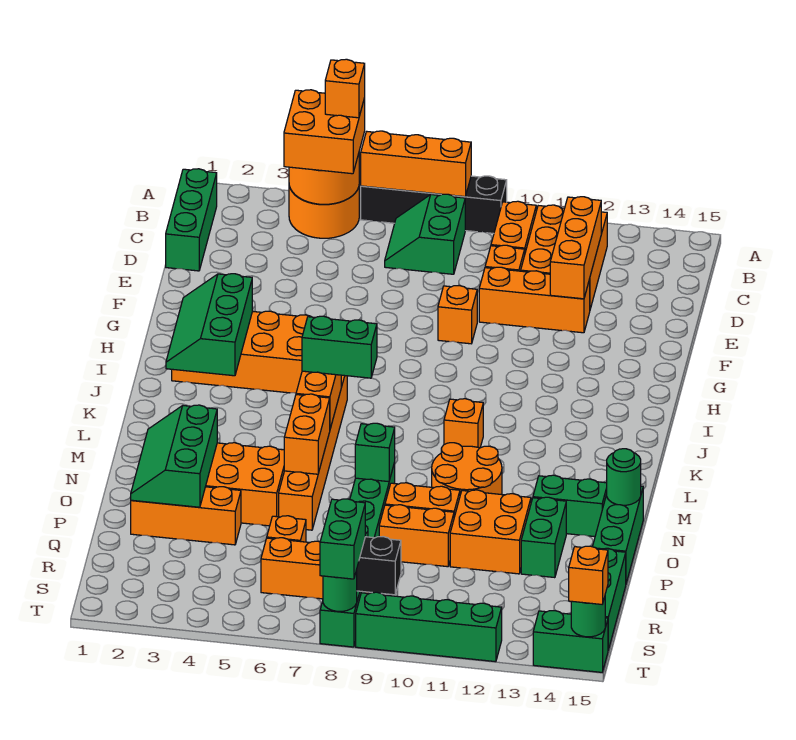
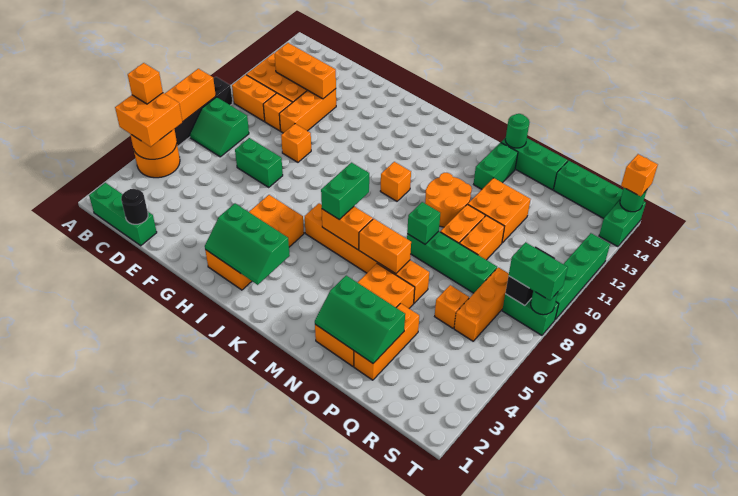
none -> black 1x1 round brick [121,189,148,224]
green 1x2 brick [521,497,566,578] -> green 1x2 brick moved to [235,138,283,187]

